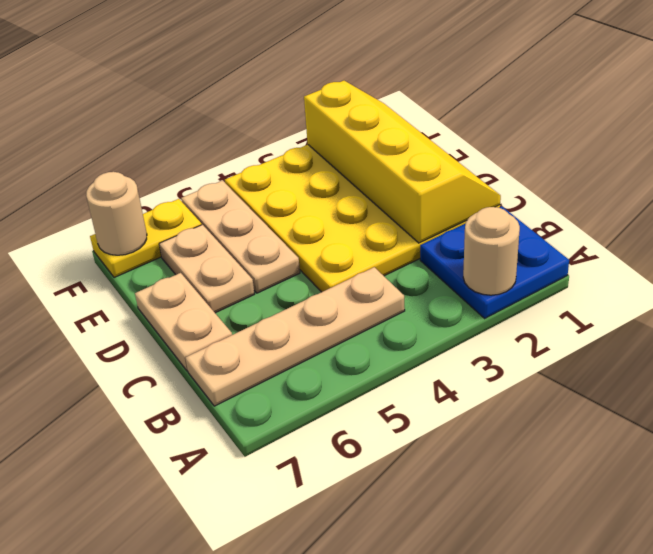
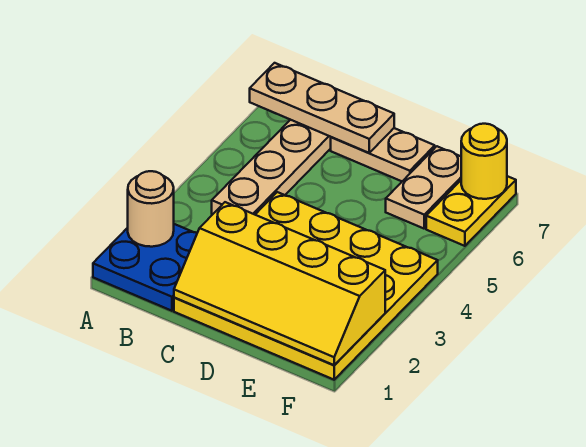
tan 1x3 plate [181,181,300,293] -> tan 1x3 plate moved to [250,63,394,153]
tan 1x2 plate [159,225,254,313] -> tan 1x2 plate turned to [386,146,461,229]
tan 1x1 round brick [86,172,147,255] -> yellow 1x1 round brick [461,124,507,199]

